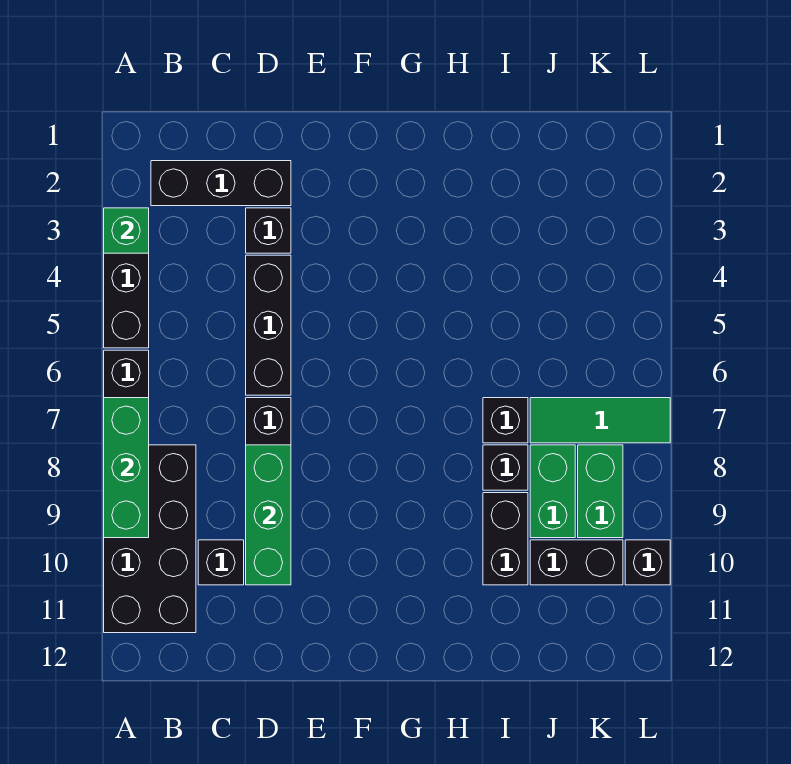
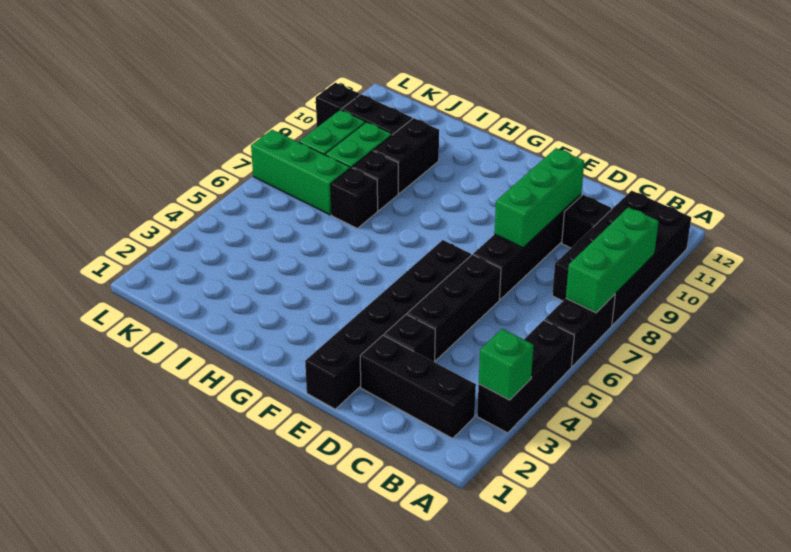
none -> black 1x6 brick [305,240,471,409]
green 1x3 tile [530,398,670,443] -> green 1x3 brick [251,130,350,215]

